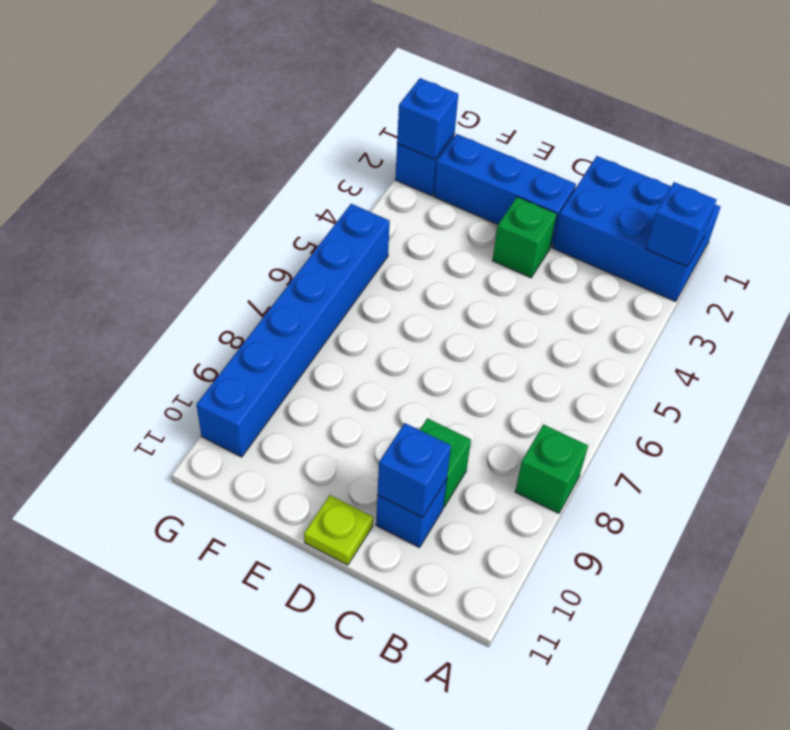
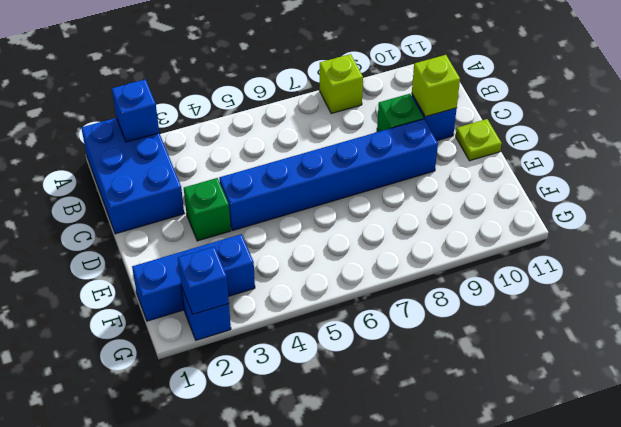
green 1x1 brick [515,424,588,513] -> lime 1x1 brick [319,54,363,114]
blue 1x1 brick [377,423,451,518] -> lime 1x1 brick [412,55,460,117]
blue 1x3 brick [434,134,576,247] -> blue 1x3 brick turned to [132,234,255,321]
blue 1x6 brick [196,204,390,457] -> blue 1x6 brick moved to [219,119,438,230]

